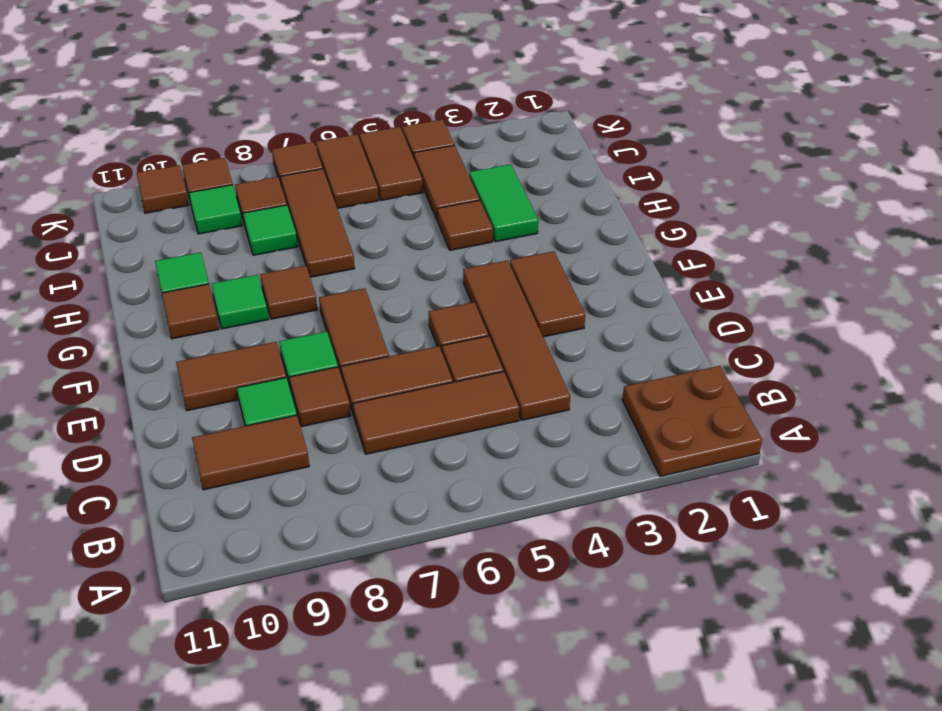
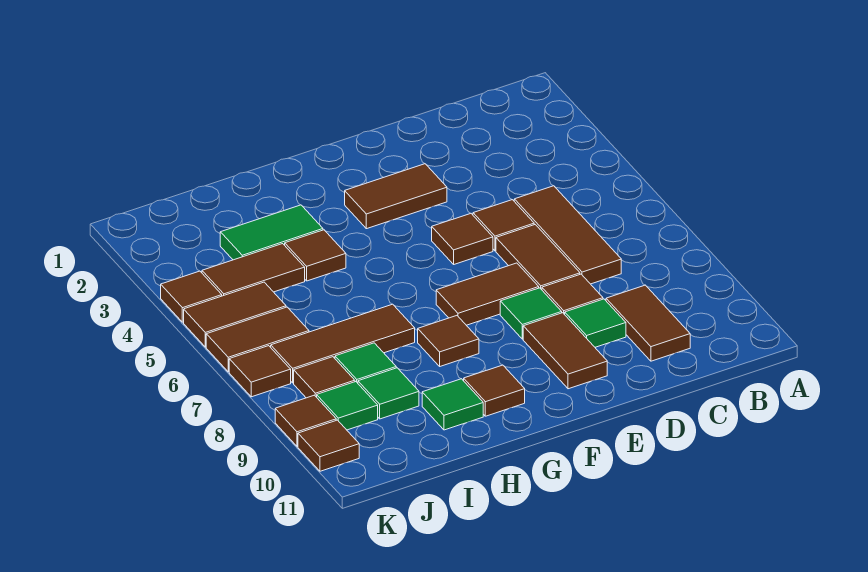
brown 2x2 plate [622,366,762,476] -> none
brown 1x4 tile [463,260,570,420] -> none
green 1x1 tile [211,275,268,329] -> green 1x1 tile moved to [358,368,419,419]

